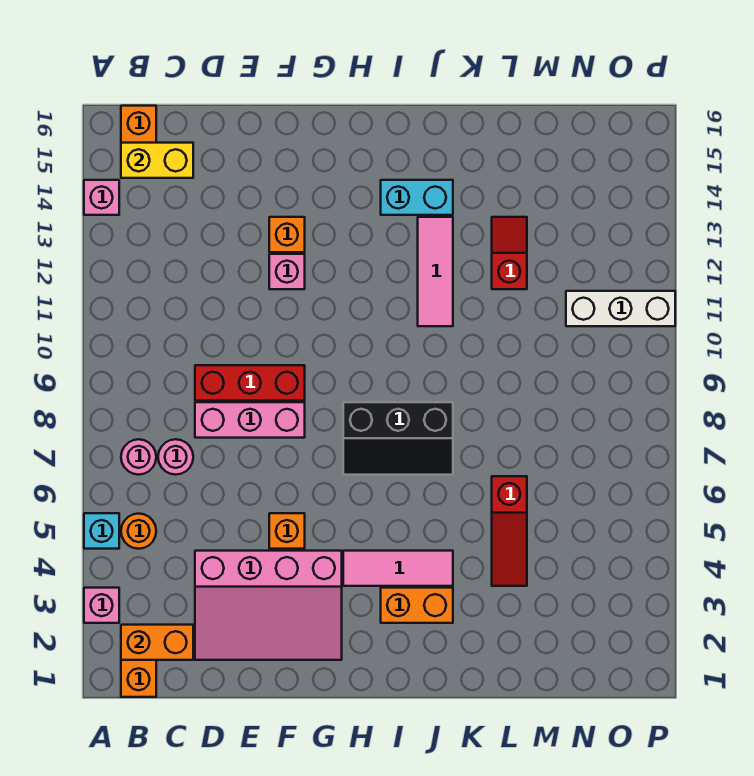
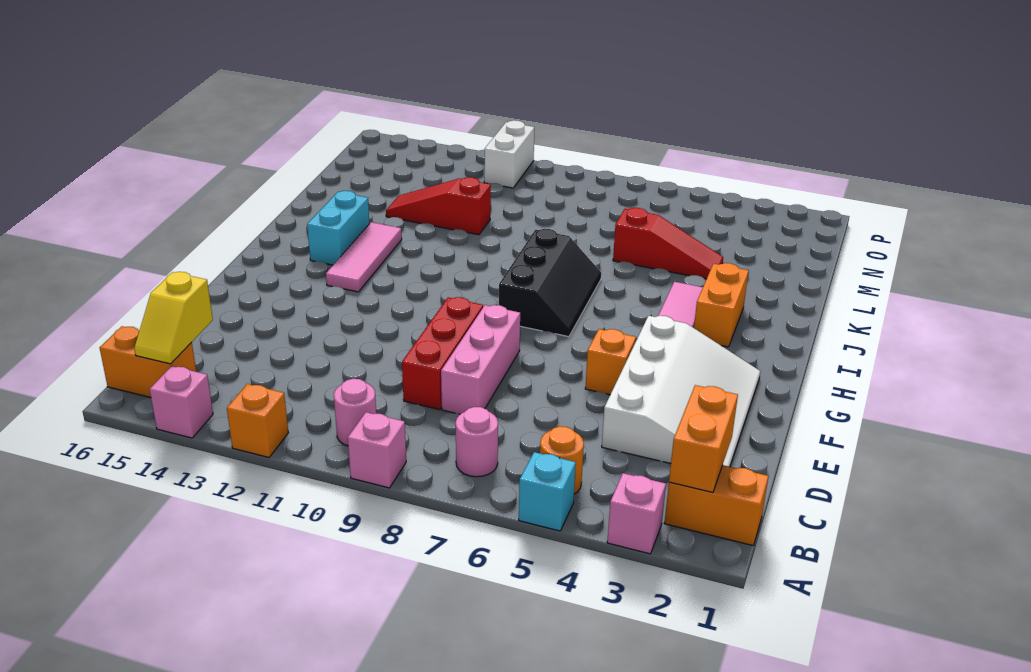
yellow 1x2 brick [121,143,193,178] -> yellow 1x2 slope [134,272,213,364]
pink 1x1 round brick [158,439,193,475] -> pink 1x1 round brick moved to [334,379,376,446]
pink 3x4 slope [195,551,342,660] -> white 3x4 slope [602,316,760,467]
pink 1x1 brick [269,254,305,289] -> pink 1x1 brick moved to [348,412,406,488]
orange 1x1 brick [269,217,305,252] -> orange 1x1 brick moved to [227,384,288,457]
pink 1x3 tile [418,217,453,326] -> pink 1x3 tile turned to [326,222,402,292]
red 1x2 slope [492,217,527,289] -> red 1x3 slope [386,177,491,235]
white 1x3 brick [566,291,675,326] -> white 1x2 brick [484,120,534,188]

